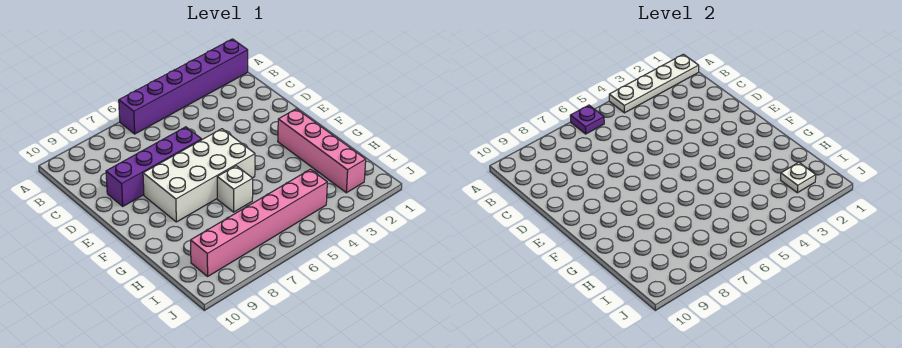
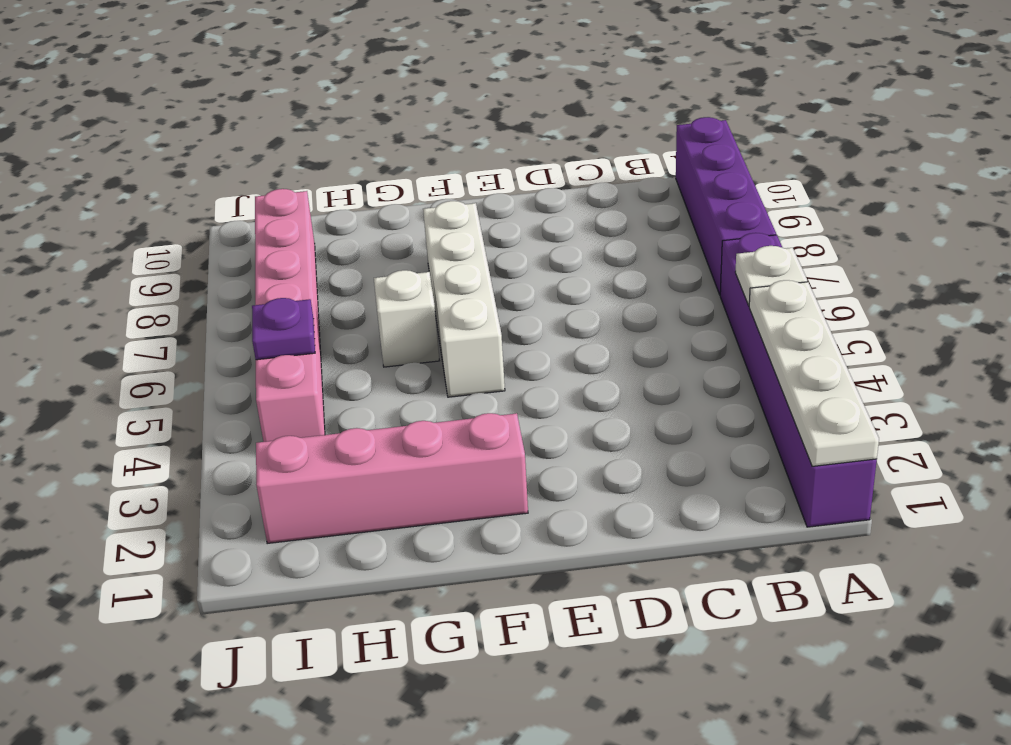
purple 1x1 plate [570,105,604,134] -> purple 1x1 plate moved to [252,298,315,360]
purple 1x4 brick [106,127,202,206] -> purple 1x4 brick moved to [676,117,776,294]
white 2x4 brick [143,129,255,222] -> white 1x4 brick [423,201,505,397]
white 1x1 plate [781,162,816,193] -> white 1x1 plate moved to [735,246,807,306]

